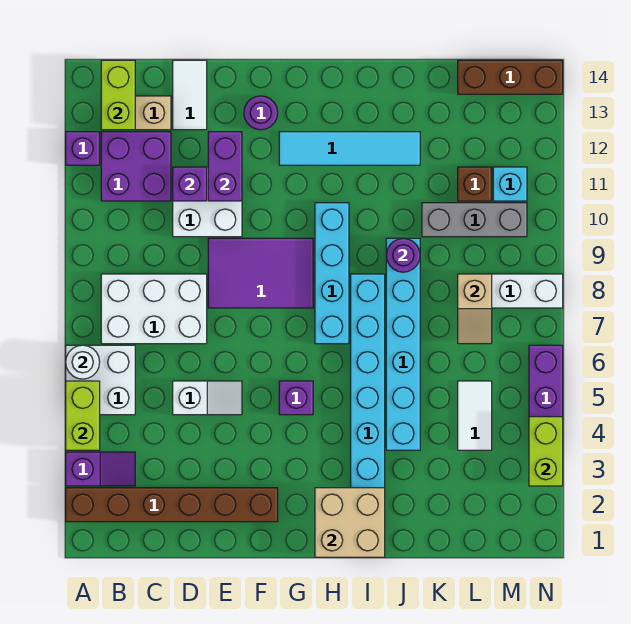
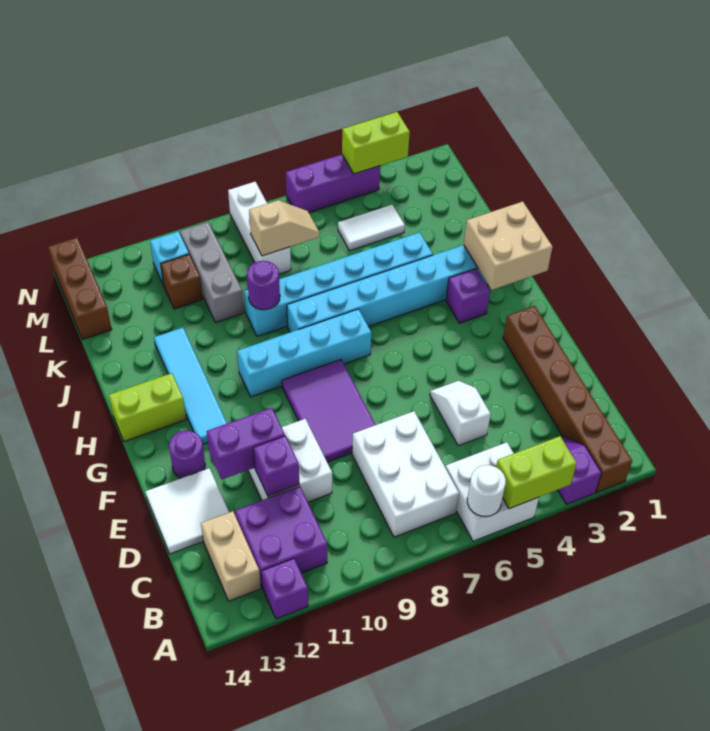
lime 1x2 brick [101,60,135,130] -> lime 1x2 brick moved to [109,373,186,442]
white 1x2 tile [173,60,207,130] -> white 2x2 tile [145,468,229,554]
purple 1x1 brick [279,381,313,415] -> purple 1x1 brick moved to [446,269,490,323]

